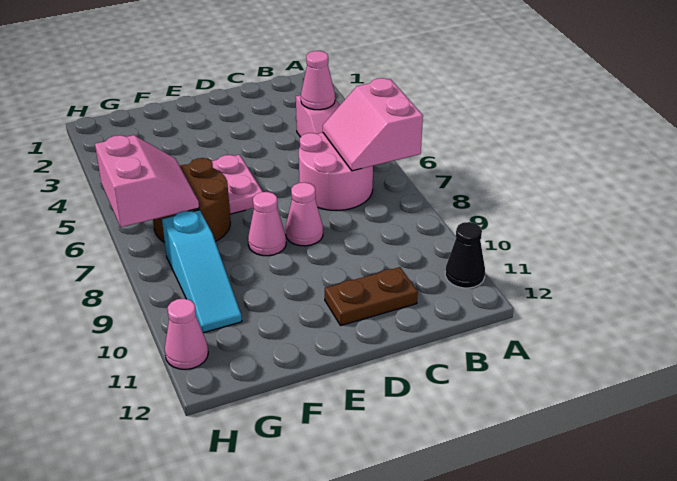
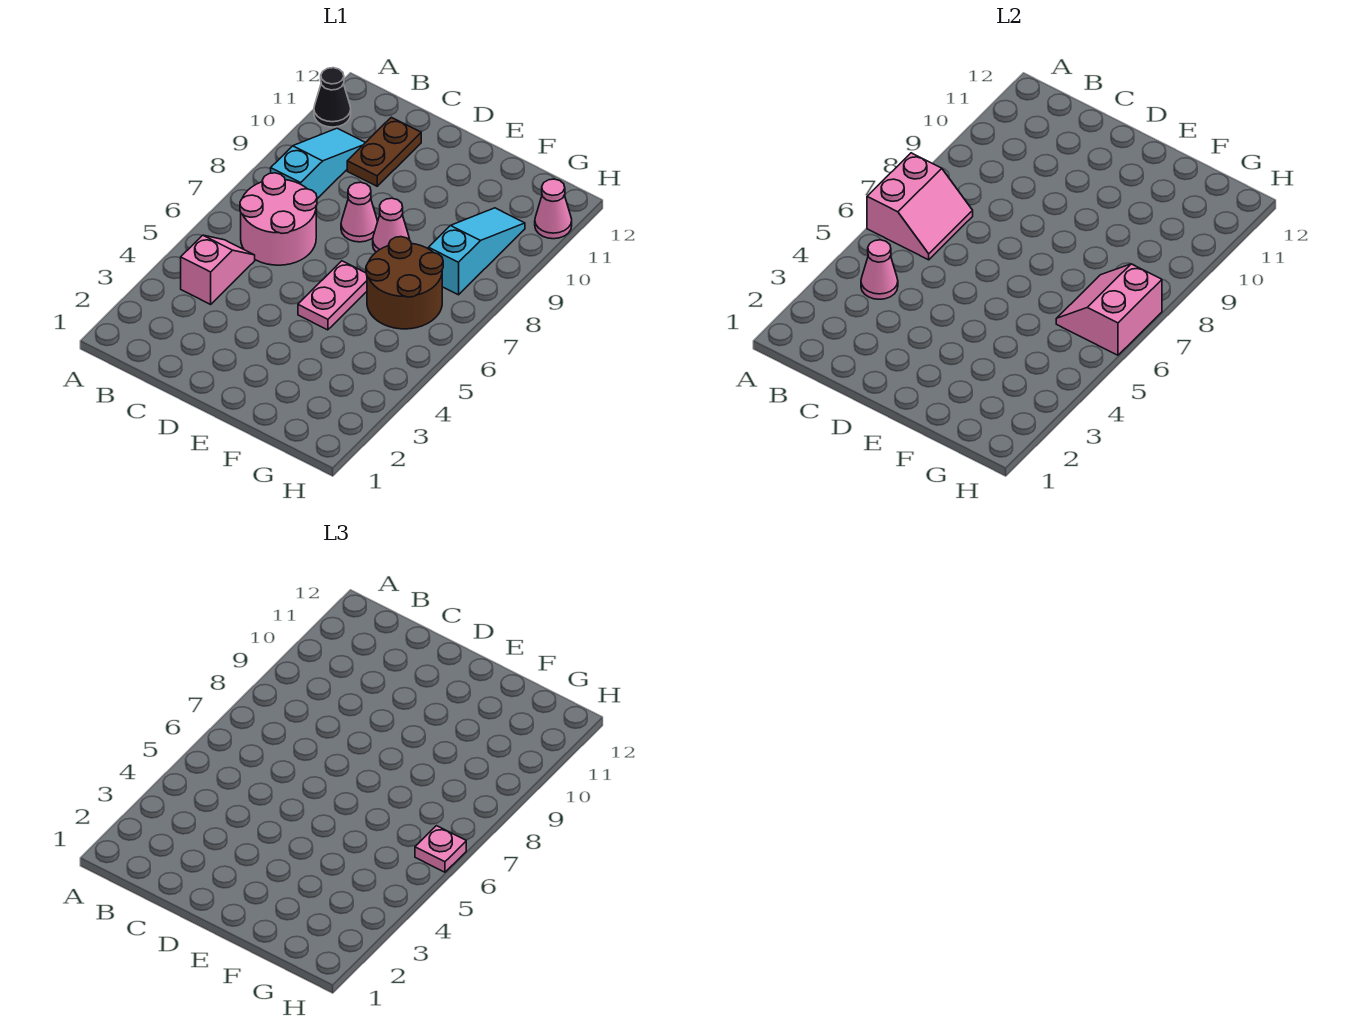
none -> cyan 1x3 slope [271,128,365,199]
brown 1x2 plate [325,267,418,326] -> brown 1x2 plate turned to [347,117,421,186]
none -> pink 1x1 plate [415,826,466,872]

